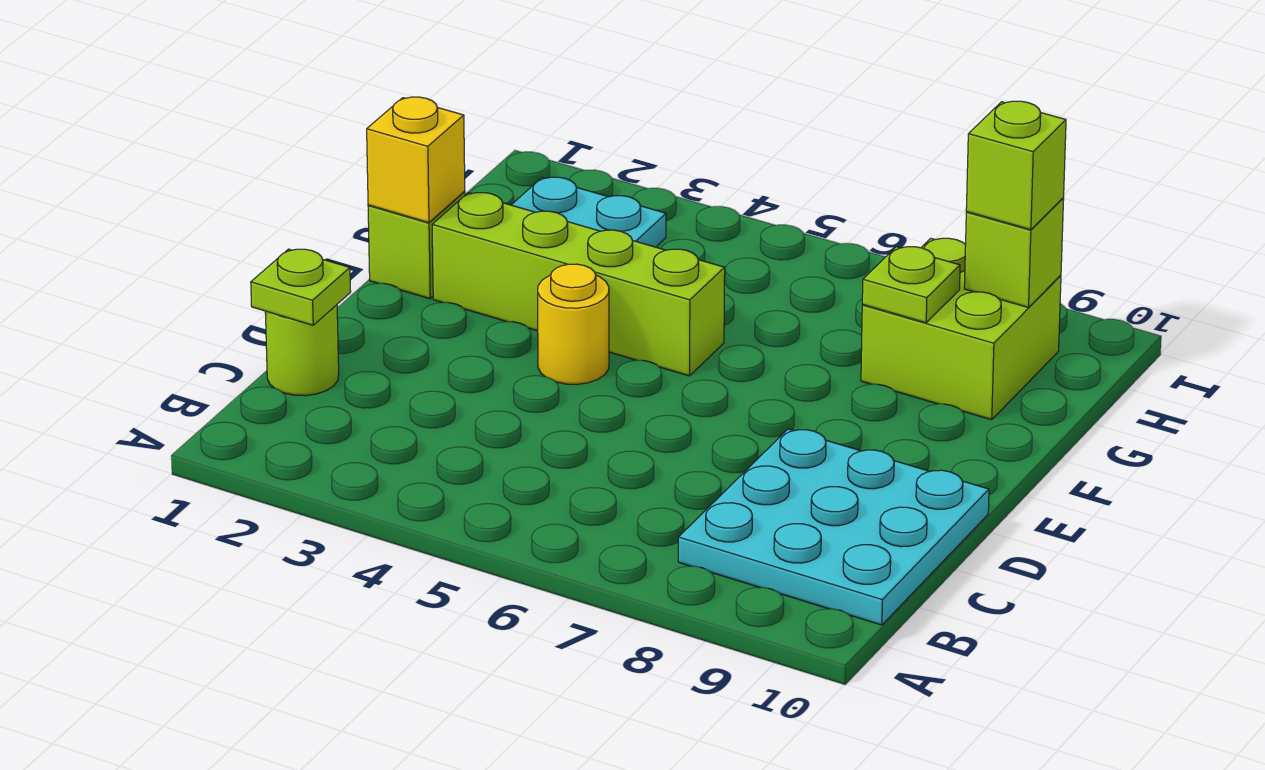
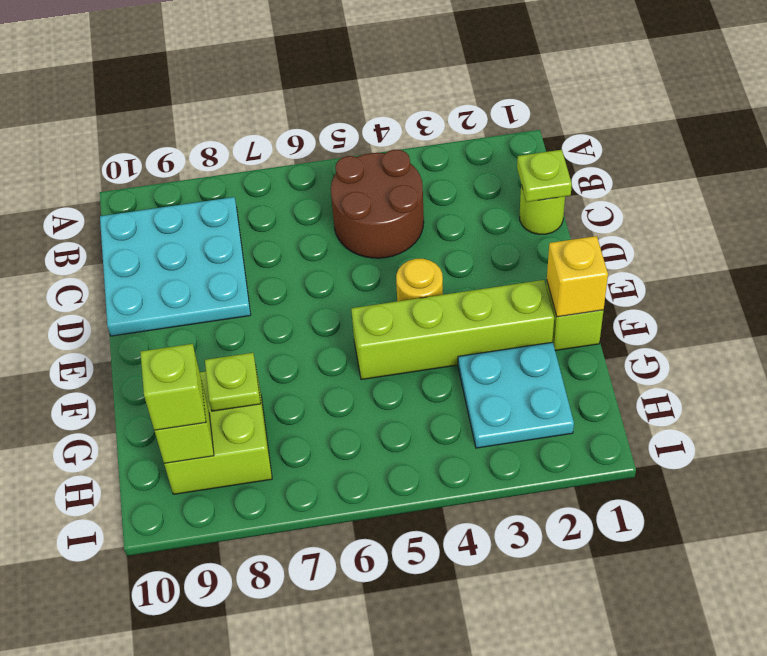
none -> brown 2x2 round brick [331,150,424,258]

